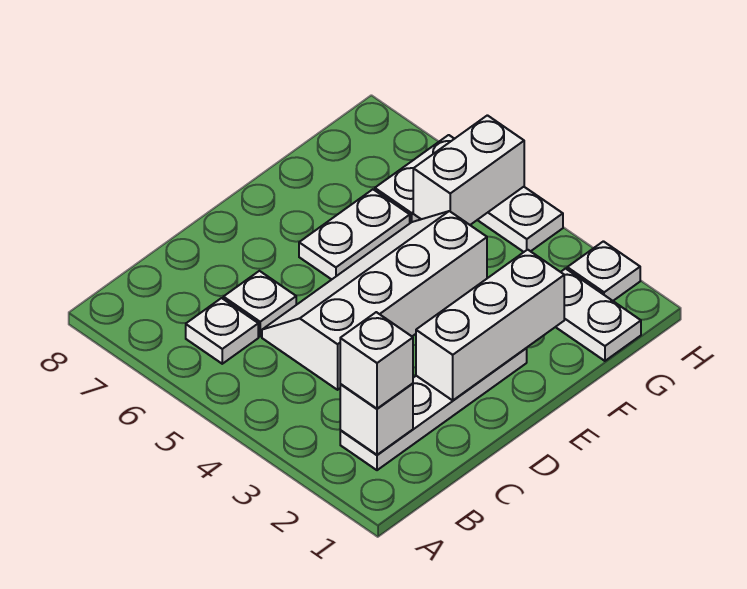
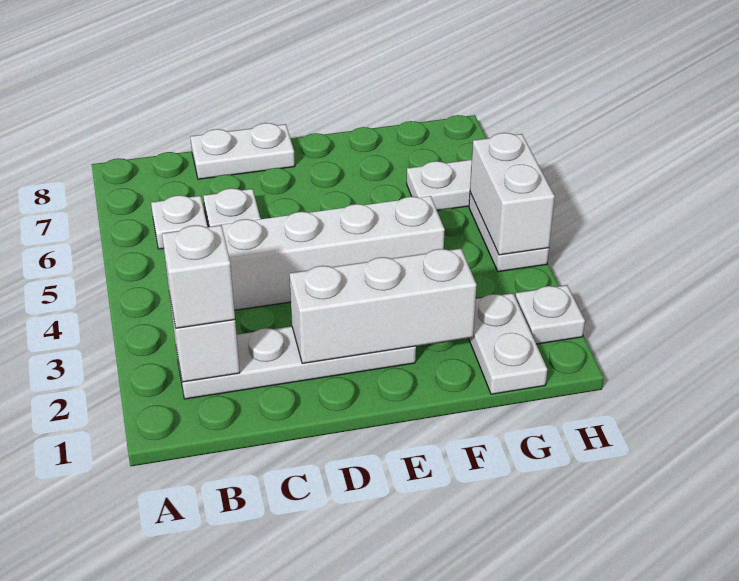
white 1x2 plate [299,190,410,280] -> white 1x2 plate moved to [190,123,295,179]
white 1x2 brick [413,115,524,225] -> white 1x2 brick turned to [470,133,555,255]

